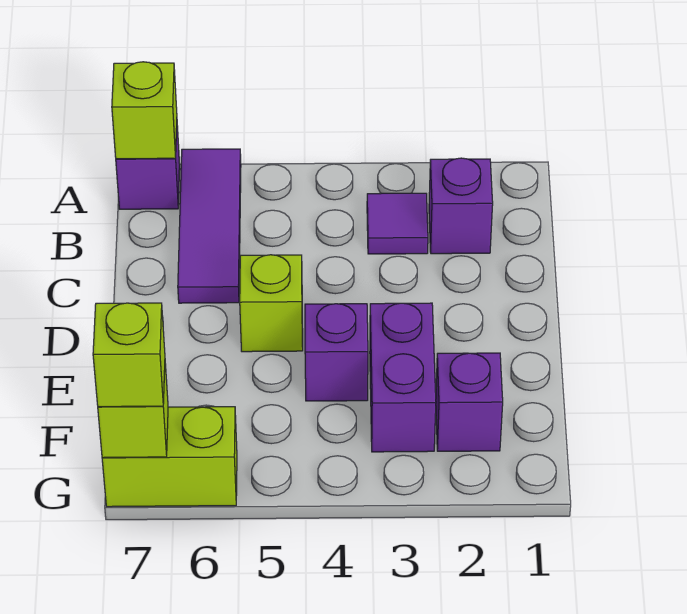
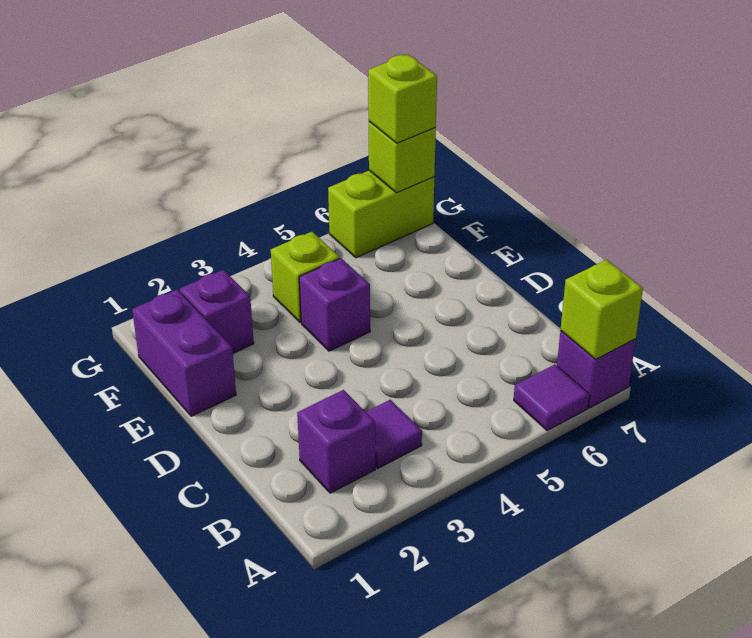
purple 1x3 tile [178,149,241,303] -> purple 1x1 tile [514,365,589,431]
lime 1x1 brick [240,255,303,352] -> lime 1x1 brick moved to [271,232,340,322]
purple 1x2 brick [370,303,436,452] -> purple 1x2 brick moved to [132,290,236,416]

